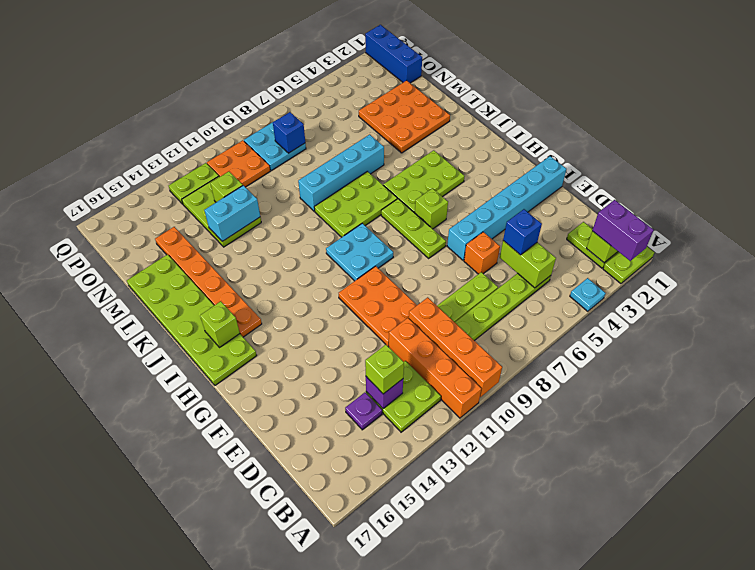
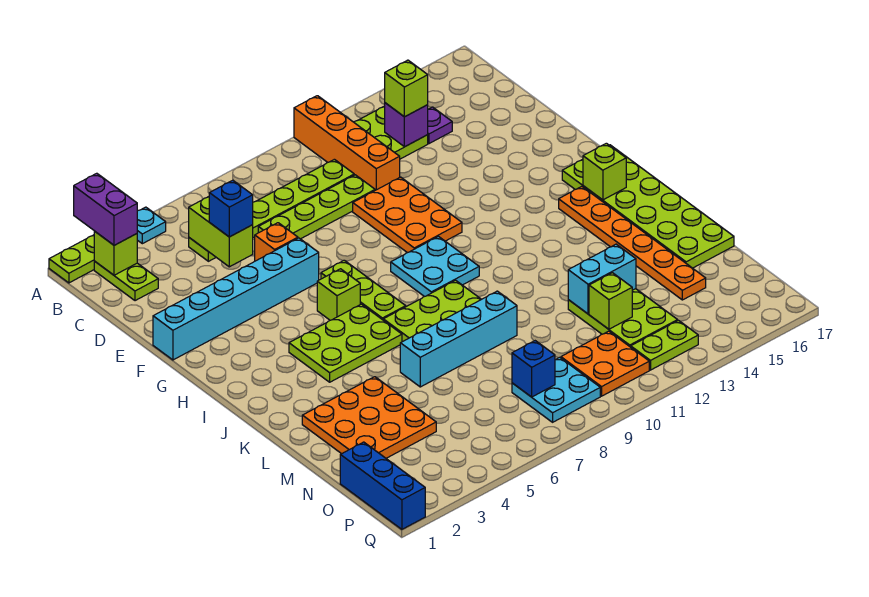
orange 1x4 brick [409,297,502,397] -> none

